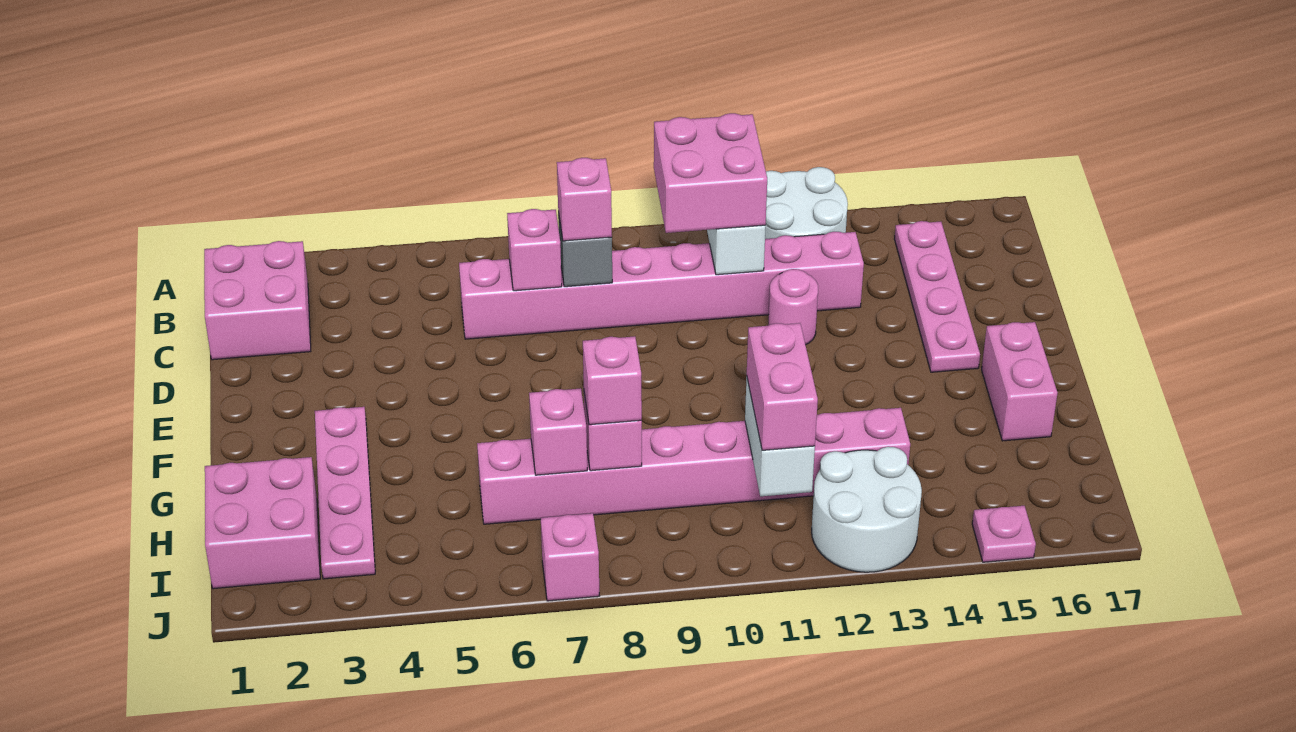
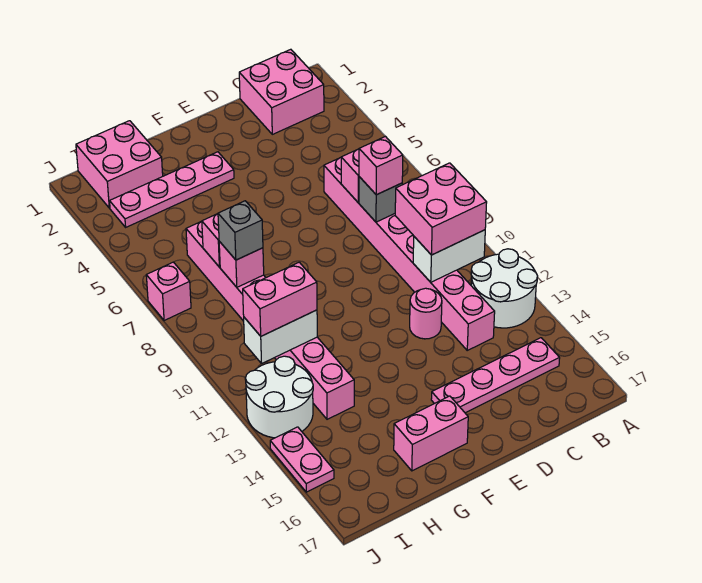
pink 1x1 brick [583,336,642,425] -> grey 1x1 brick [218,201,263,260]
pink 1x1 plate [972,506,1036,562] -> pink 1x2 plate [270,427,334,492]

